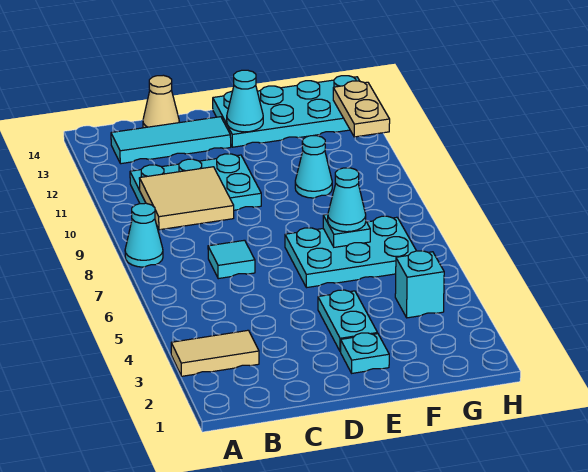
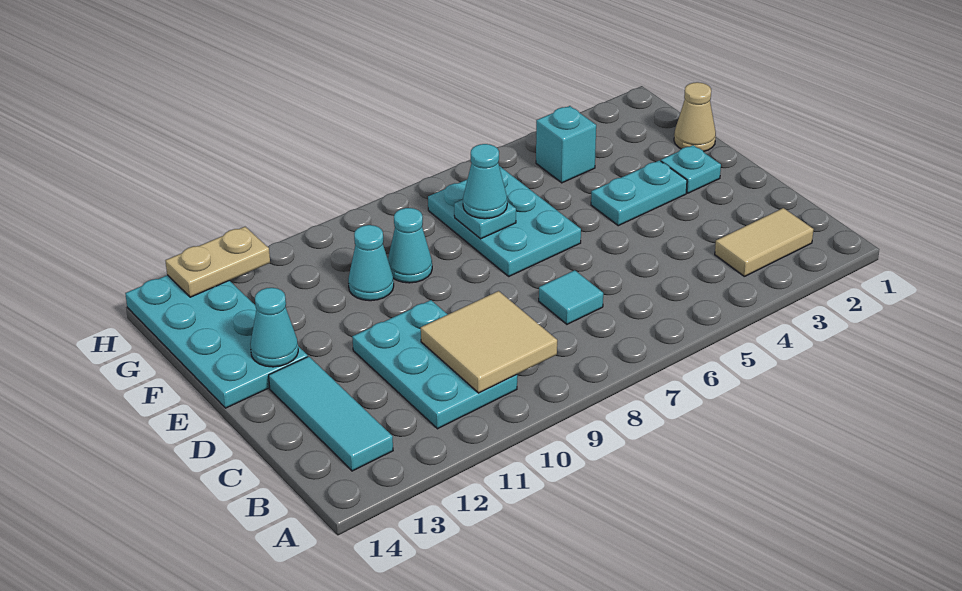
tan 1x2 tile [171,330,259,376] -> tan 1x2 tile turned to [715,208,814,276]
cyan 1x1 cone [125,203,163,267] -> cyan 1x1 cone moved to [388,208,432,283]
tan 1x1 cone [143,75,179,128] -> tan 1x1 cone moved to [674,82,716,151]

